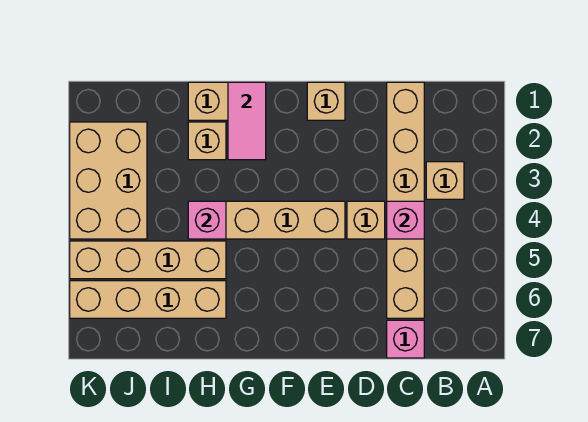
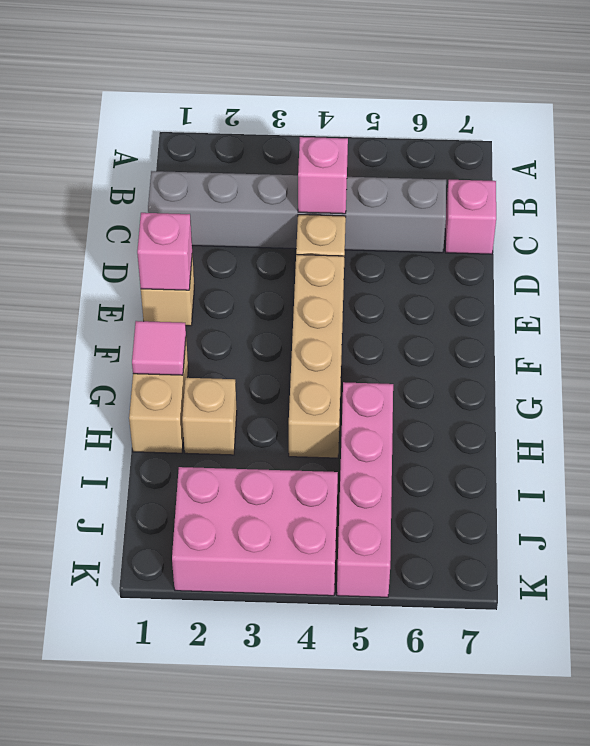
tan 1x1 brick [426,162,464,199] -> none
tan 1x6 brick [387,82,424,318] -> grey 1x6 brick [148,171,446,253]
pink 1x2 tile [228,82,266,160] -> pink 1x1 tile [132,321,186,375]
pink 1x1 brick [188,201,226,239] -> pink 1x1 brick moved to [137,213,192,290]
tan 1x4 brick [70,241,226,279] -> pink 1x4 brick [337,382,393,597]
tan 1x4 brick [70,281,226,318] -> none
tan 2x3 brick [70,122,147,239] -> pink 2x3 brick [172,467,338,596]

